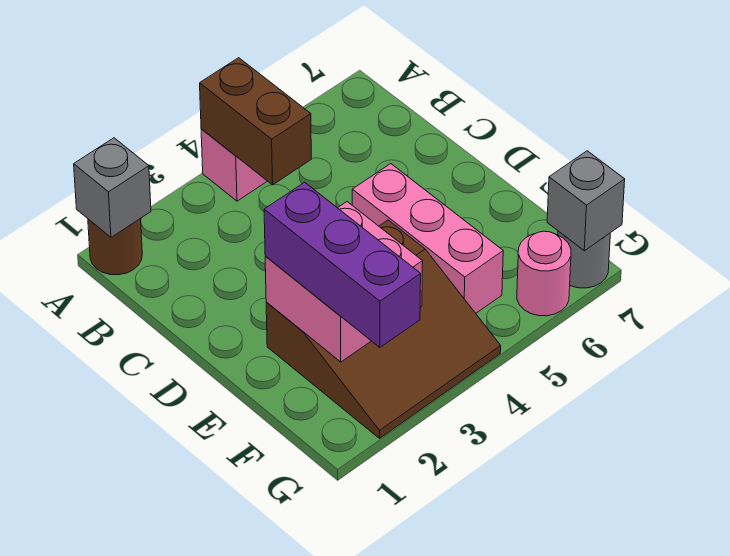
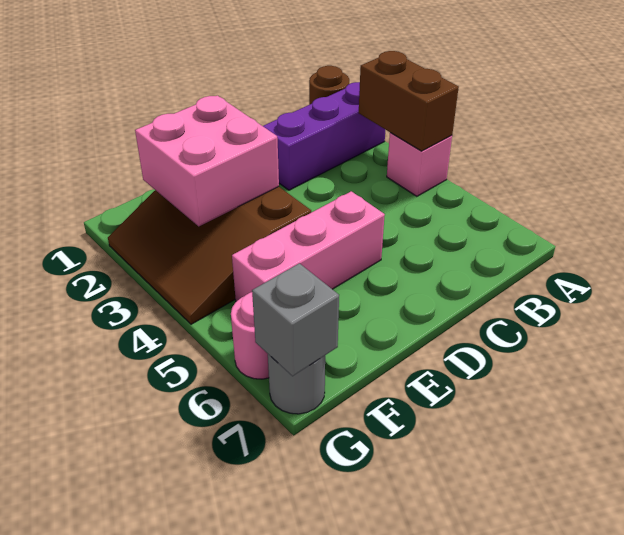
grey 1x1 brick [74,138,151,237] -> none
brown 1x2 brick [200,58,311,185] -> brown 1x2 brick turned to [359,51,459,151]
purple 1x3 brick [264,182,421,347] -> purple 1x3 brick moved to [263,82,385,190]

